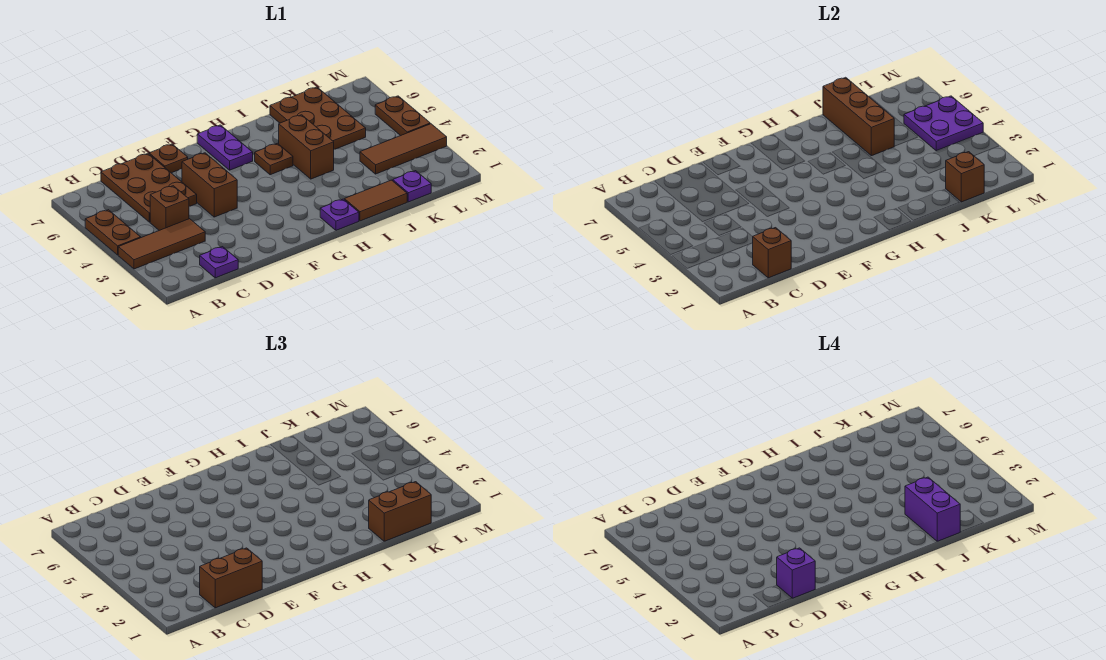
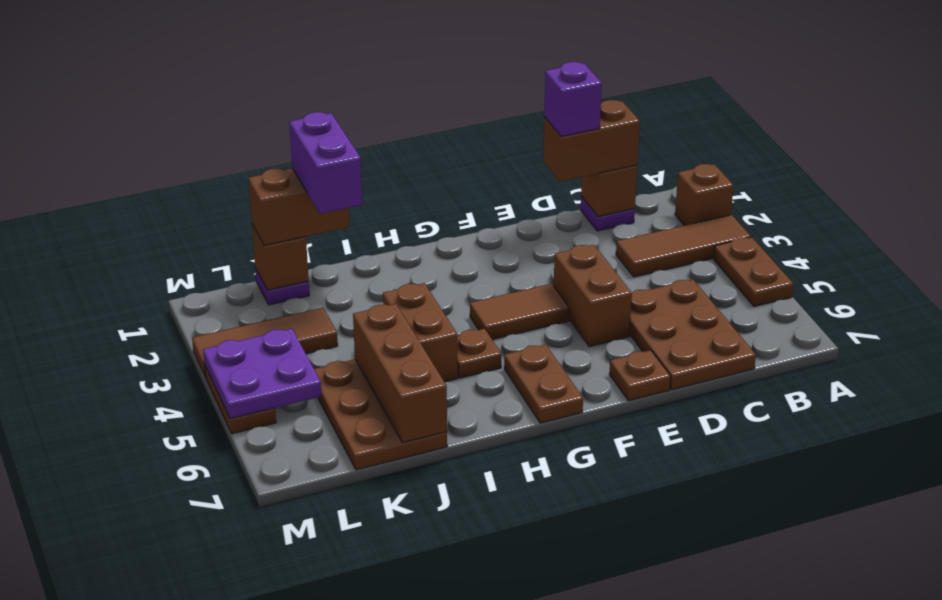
brown 1x1 brick [150,186,189,230] -> brown 1x1 brick moved to [675,164,733,225]
purple 1x2 plate [197,125,253,170] -> brown 1x2 plate [504,345,583,423]
purple 1x1 plate [320,199,359,230] -> none
brown 1x2 tile [344,180,407,221] -> brown 1x2 tile moved to [470,284,569,340]

